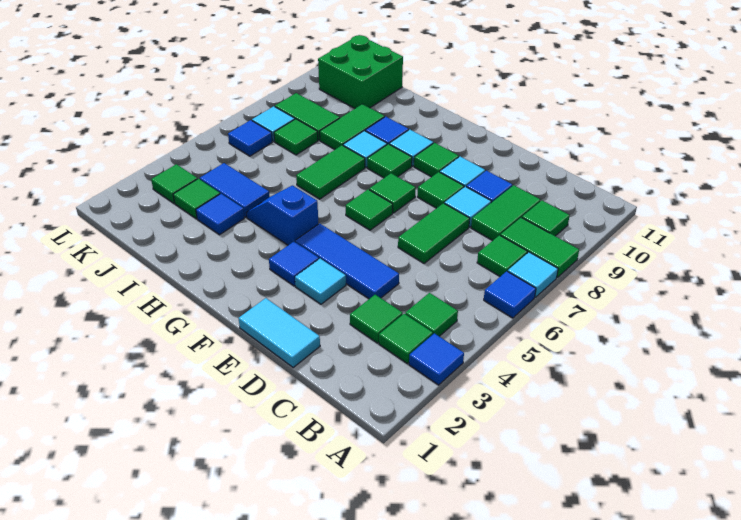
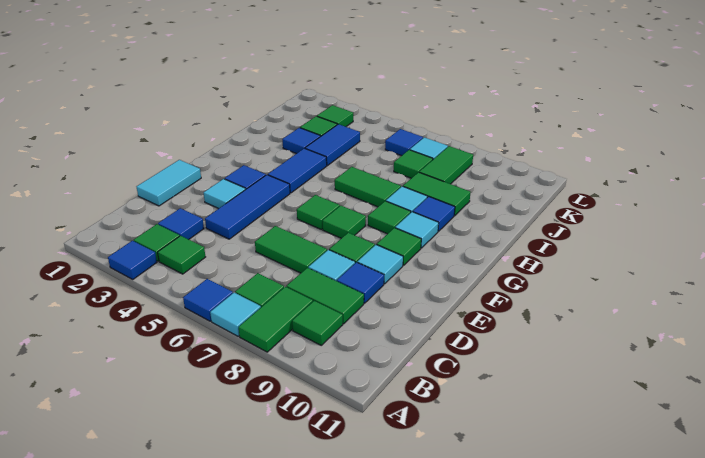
green 1x1 tile [350,295,403,343] -> blue 1x1 tile [158,208,204,239]
blue 1x2 slope [246,185,318,245] -> blue 1x2 tile [268,148,327,193]
green 2x2 brick [318,35,403,108] -> none

